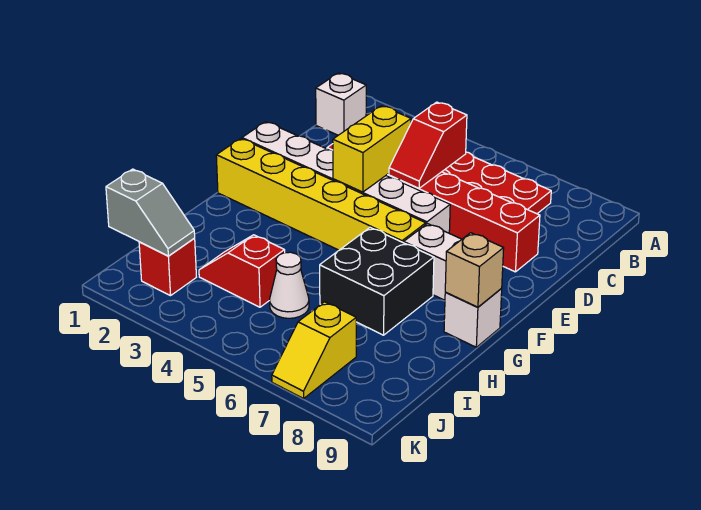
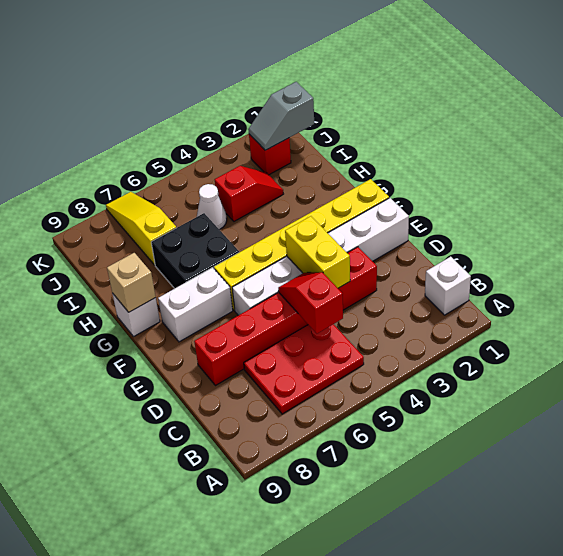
yellow 1x2 slope [272,302,356,399] -> yellow 1x3 slope [106,192,176,265]

